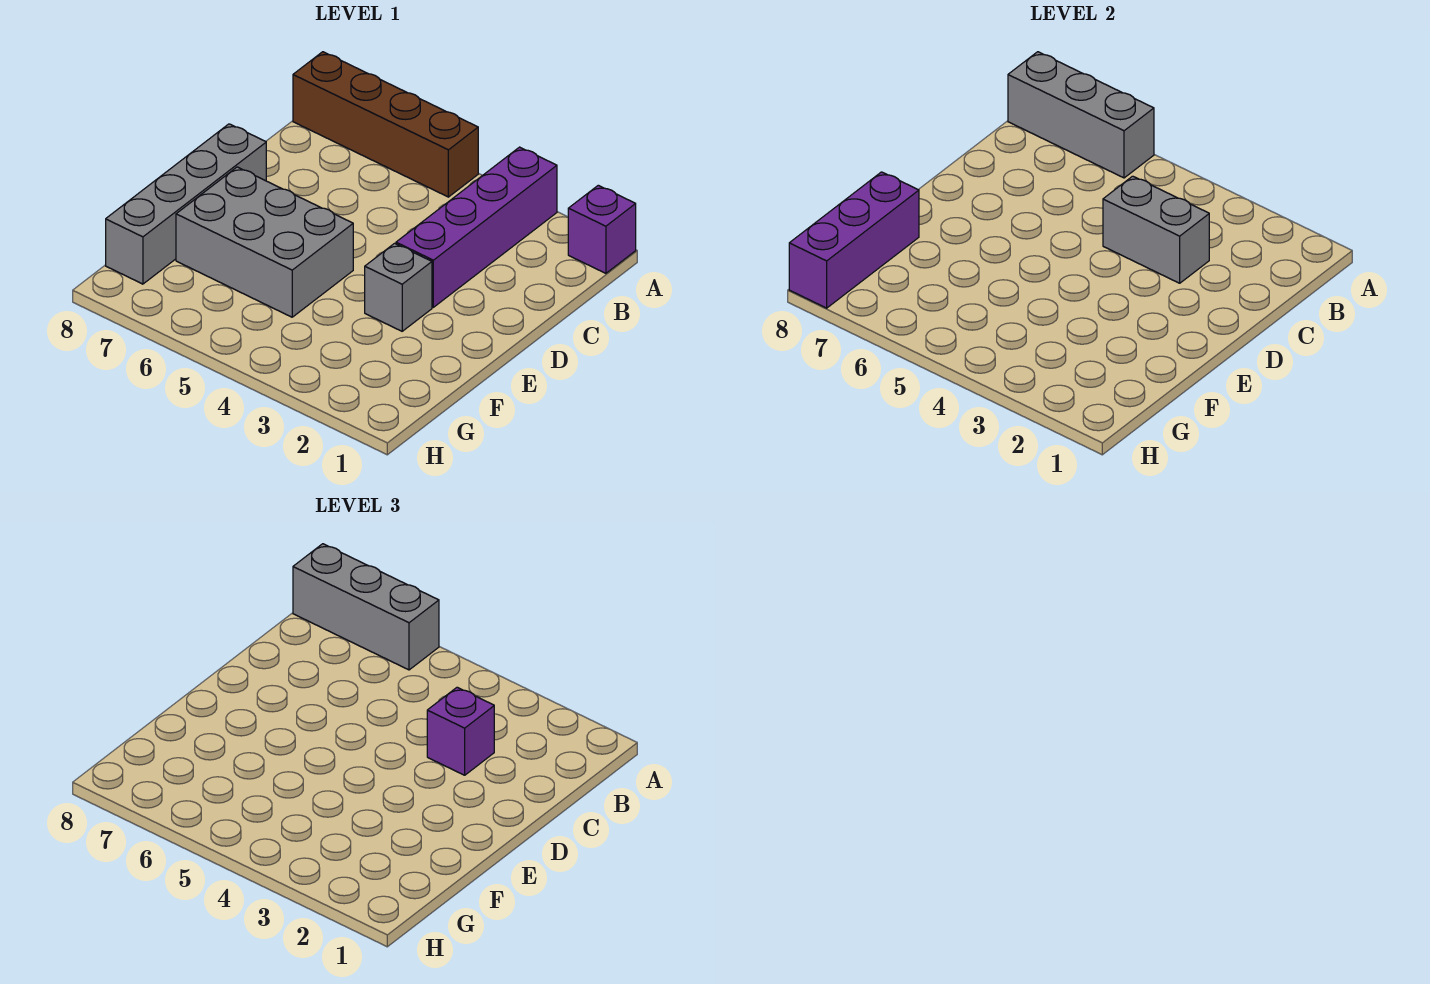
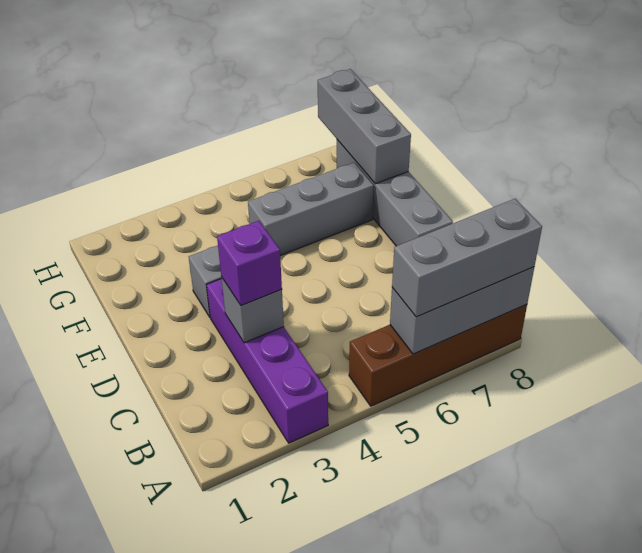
purple 1x1 brick [568,185,636,273] -> none
grey 1x2 brick [1103,176,1209,283] -> grey 1x1 brick [221,277,284,343]
grey 2x3 brick [176,167,353,317] -> grey 1x3 brick [248,163,374,256]
purple 1x3 brick [789,172,919,308] -> grey 1x3 brick [318,69,411,184]

